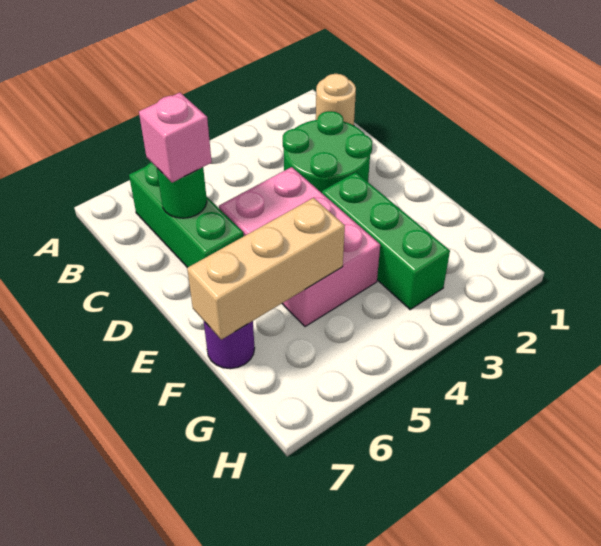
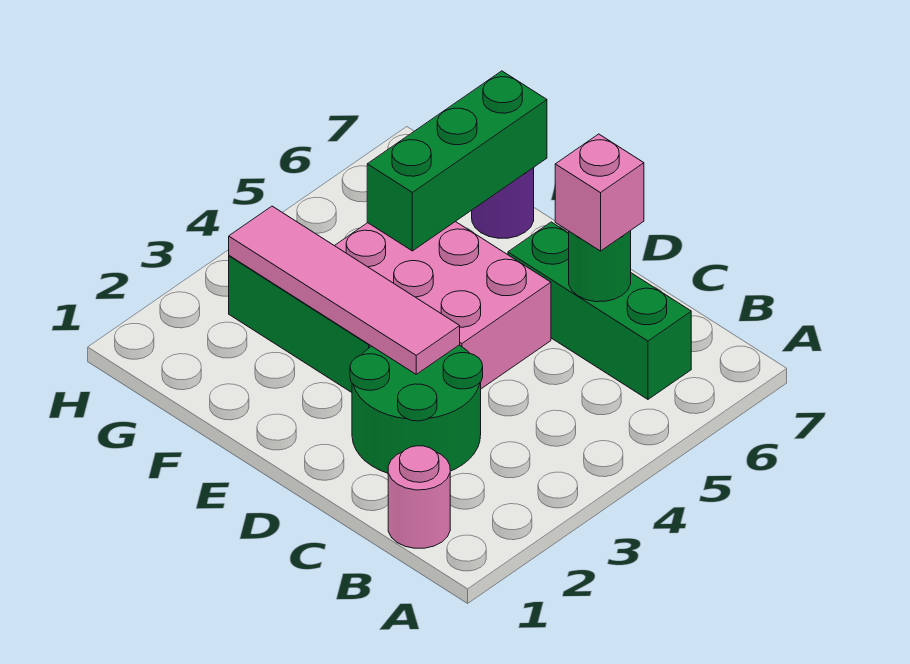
tan 1x1 round brick [316,74,356,125] -> pink 1x1 round brick [388,446,450,548]
none -> pink 1x4 tile [229,206,460,374]
tan 1x3 brick [187,198,345,340] -> green 1x3 brick [367,71,547,251]

